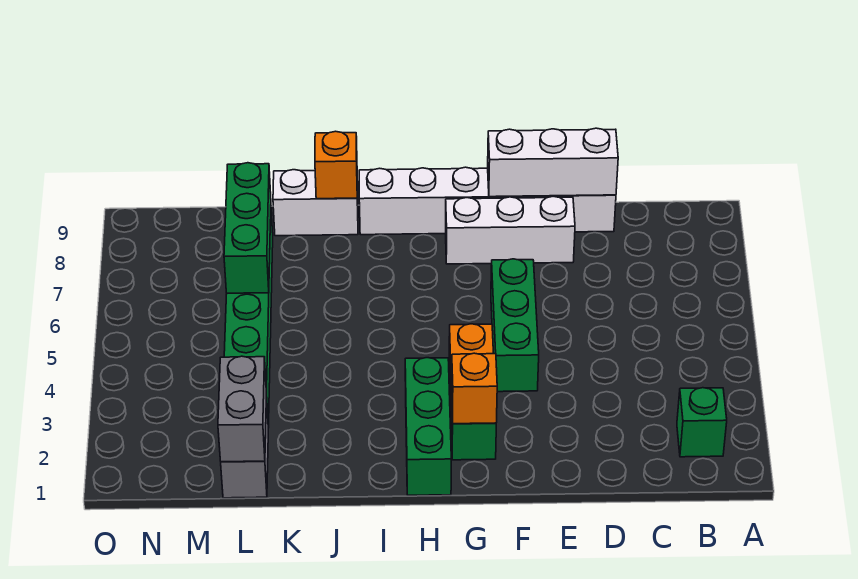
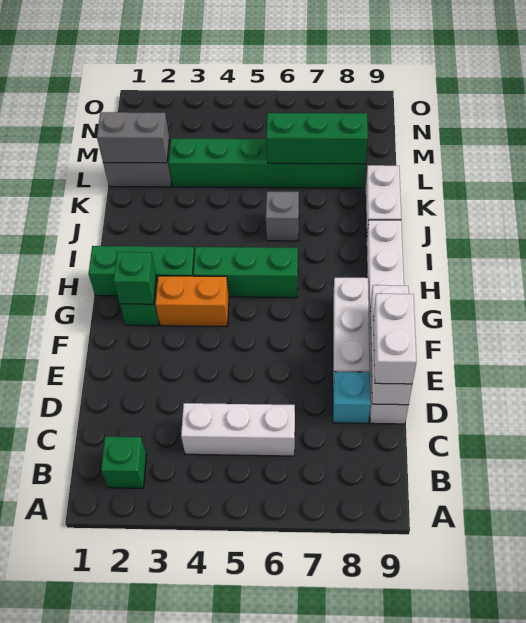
none -> white 1x3 brick [181,403,295,456]
none -> cyan 1x1 brick [333,372,371,423]
none -> white 1x2 brick [373,294,417,384]
green 1x3 brick [491,259,539,392] -> green 1x3 brick moved to [193,247,298,298]
orange 1x1 brick [452,353,497,424] -> green 1x1 brick [114,252,156,304]
none -> grey 1x1 brick [266,192,299,241]
orange 1x1 brick [315,131,357,199] -> none

